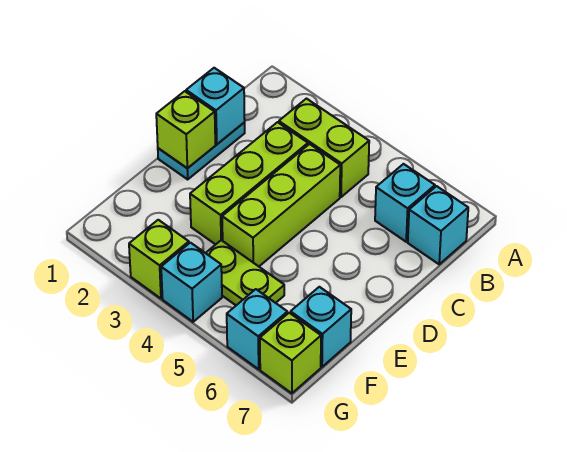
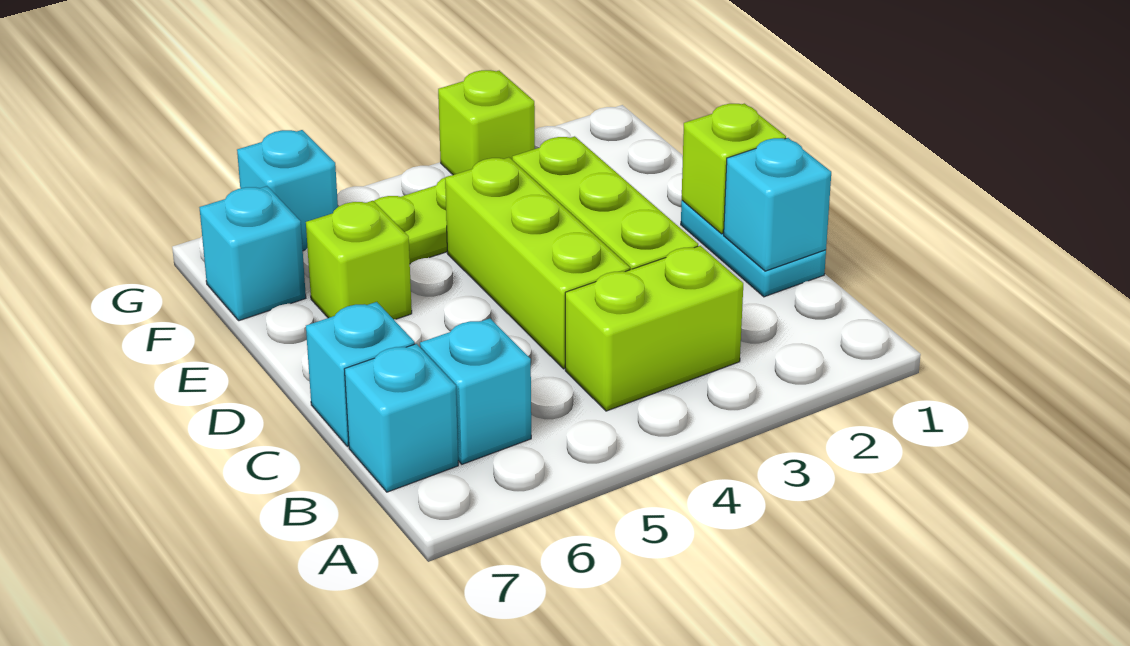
cyan 1x1 brick [161,243,222,322] -> cyan 1x1 brick moved to [306,302,415,447]
lime 1x1 brick [260,313,321,393] -> lime 1x1 brick moved to [306,201,412,319]

